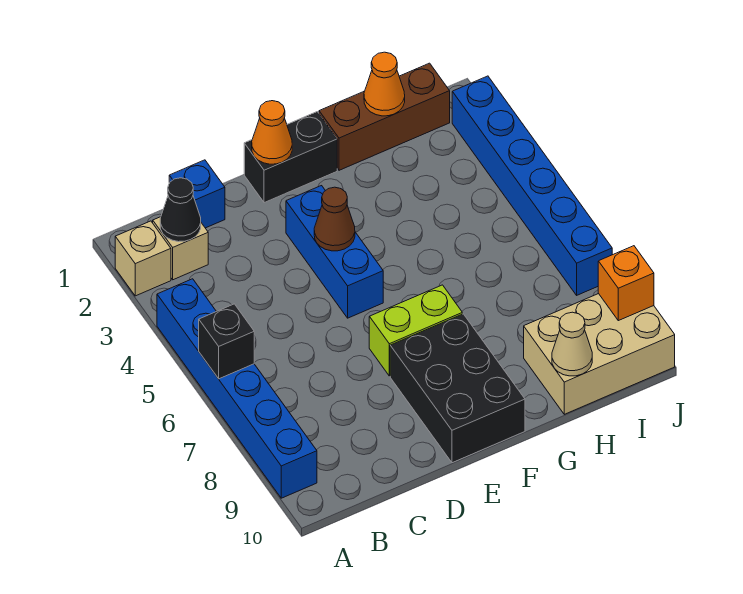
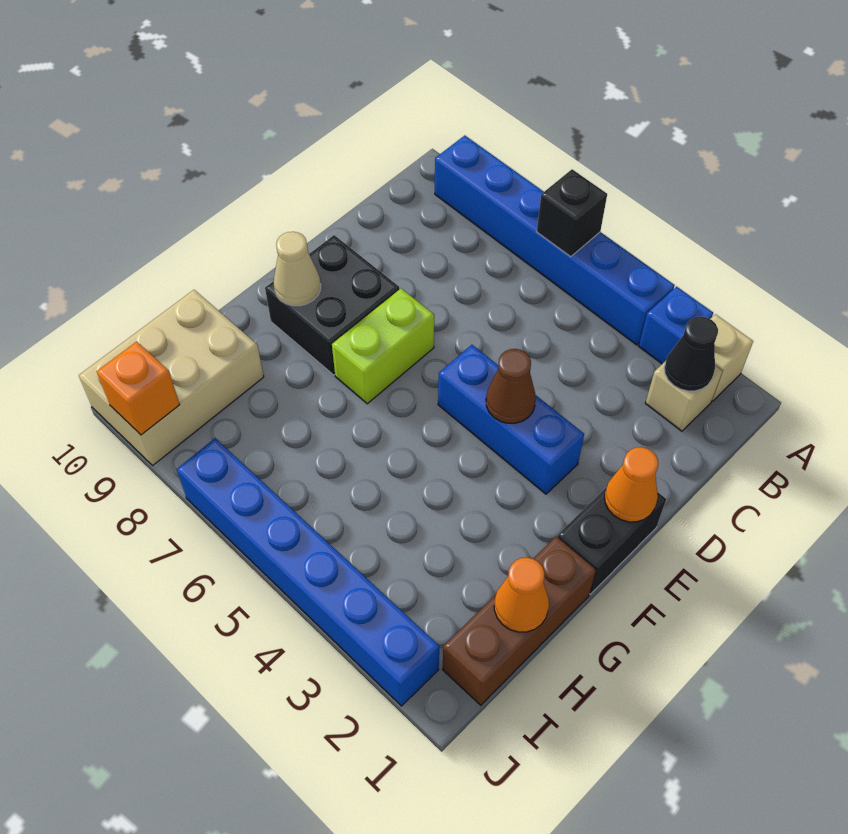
blue 1x1 brick [169,160,225,228] -> blue 1x1 brick moved to [639,286,713,364]
black 2x3 brick [390,314,525,463] -> black 2x2 brick [265,235,399,375]
tan 1x1 cone [552,312,592,376] -> tan 1x1 cone moved to [274,232,321,306]

